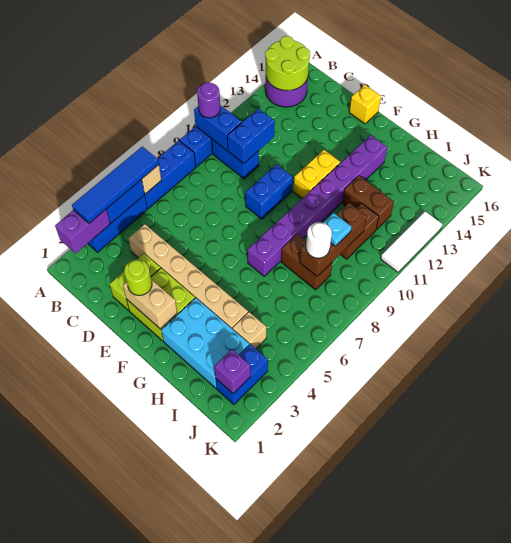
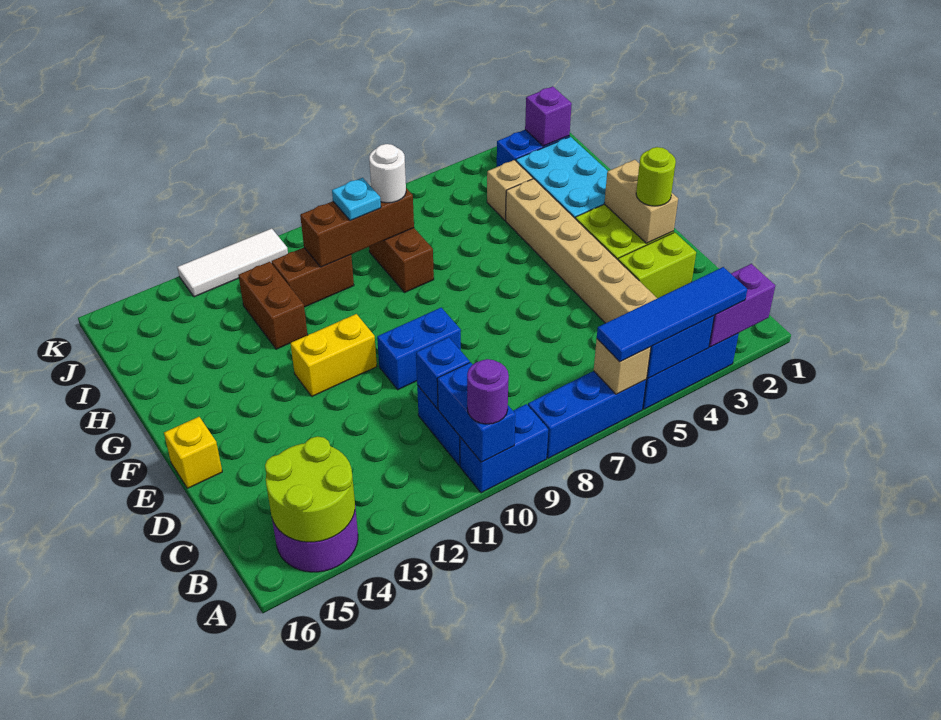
blue 1x2 brick [227,109,275,163] -> blue 1x1 brick [416,337,470,409]
purple 1x8 brick [248,135,387,276] -> none

